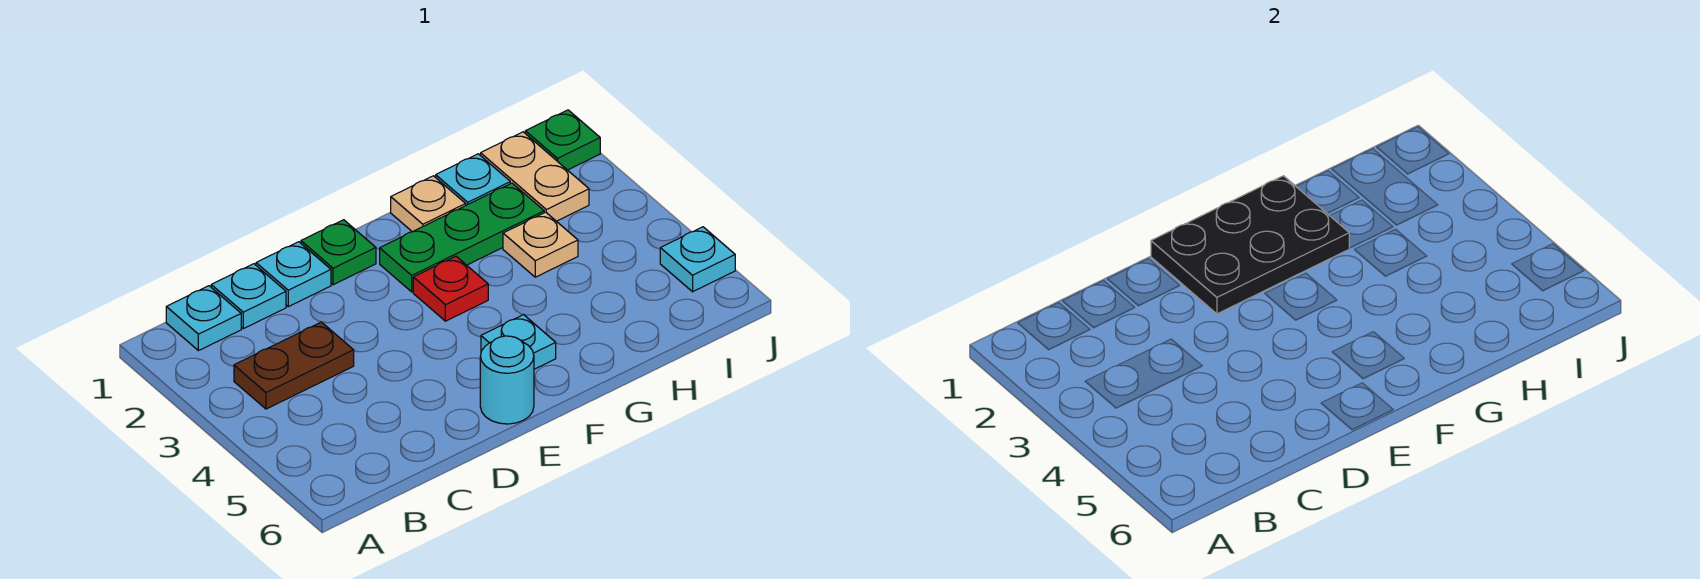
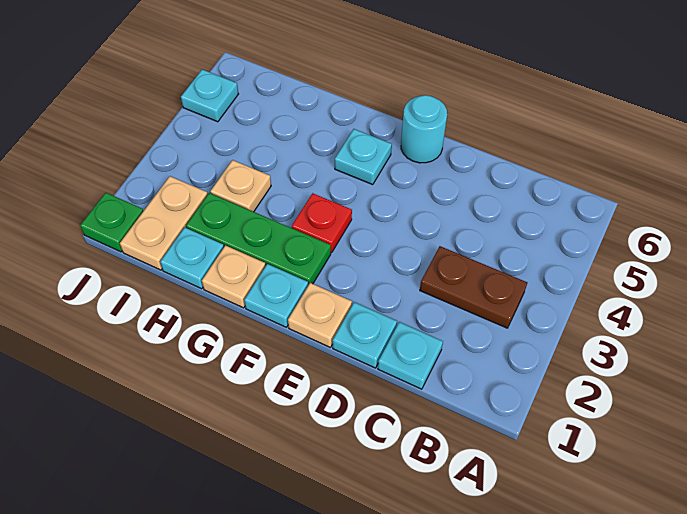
cyan 1x1 plate [166,286,241,351] -> cyan 1x1 plate moved to [244,264,308,327]
green 1x1 plate [301,220,376,285] -> tan 1x1 plate [288,283,352,348]
black 2x3 plate [1151,176,1349,314] -> none

